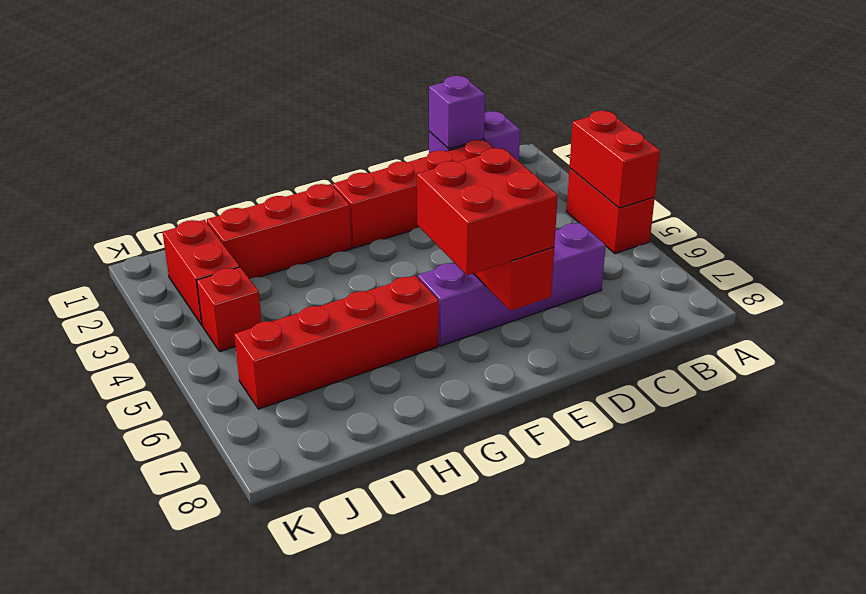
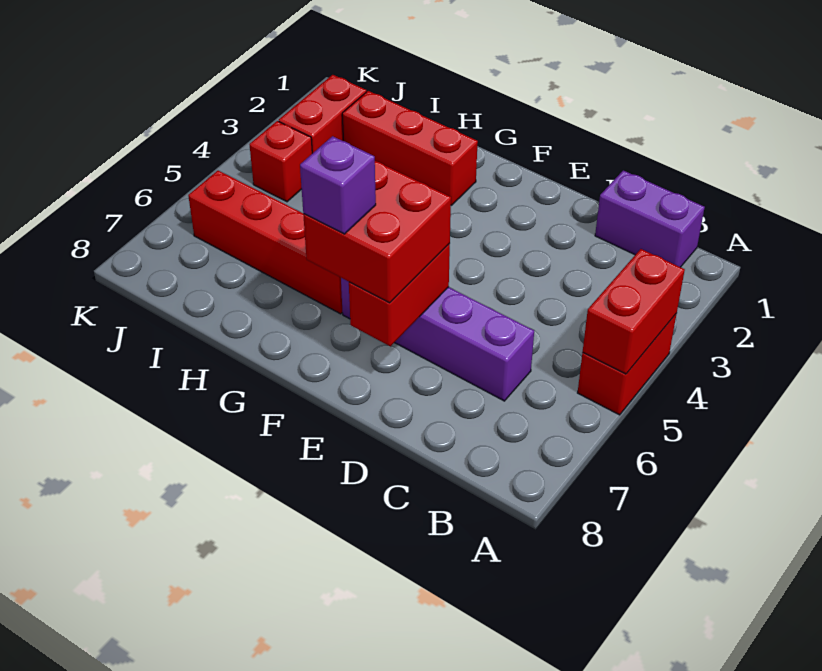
purple 1x1 brick [429,76,485,149] -> purple 1x1 brick moved to [300,136,376,234]
red 1x4 brick [333,140,493,248] -> none

